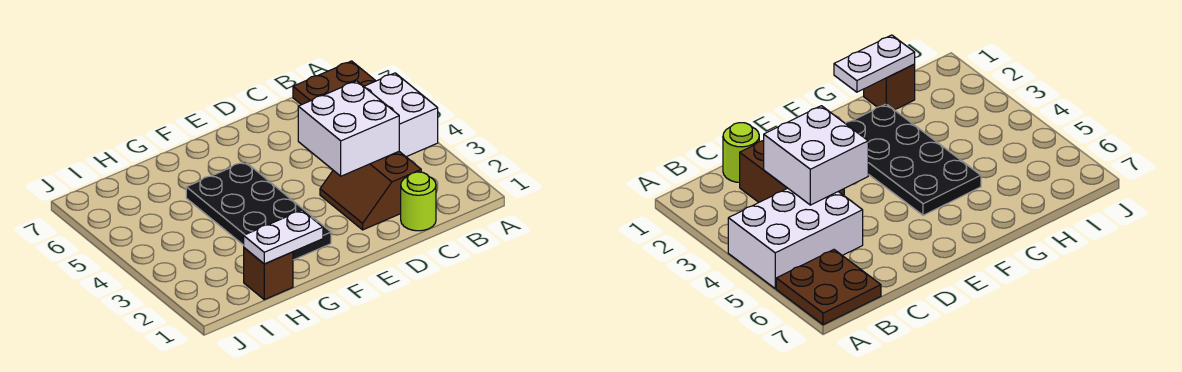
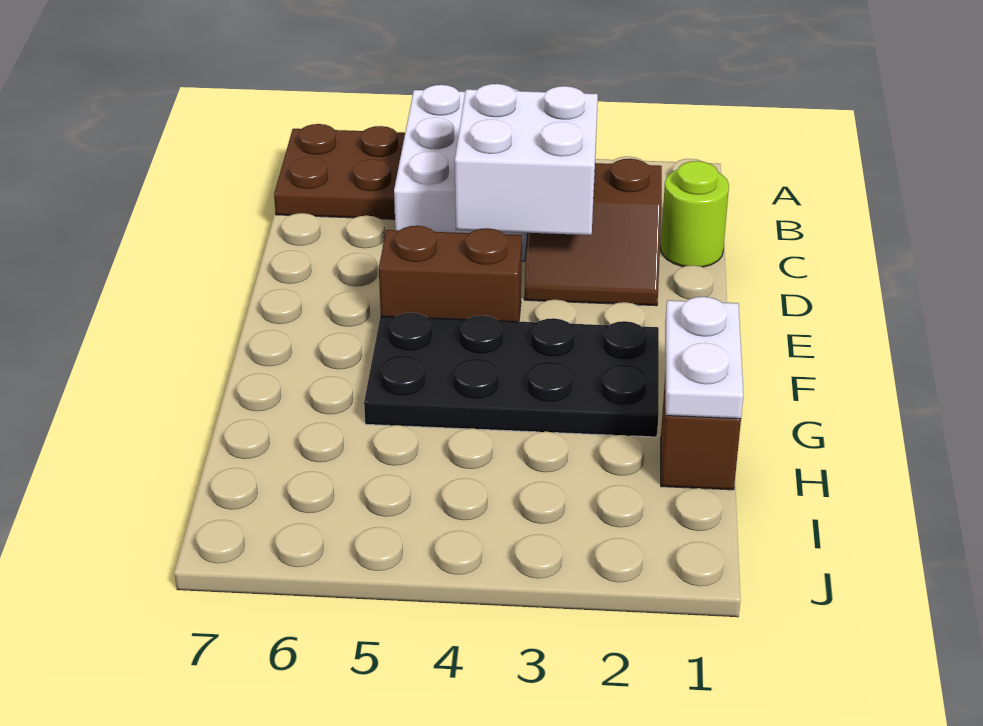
none -> brown 1x2 brick [379,226,522,322]

